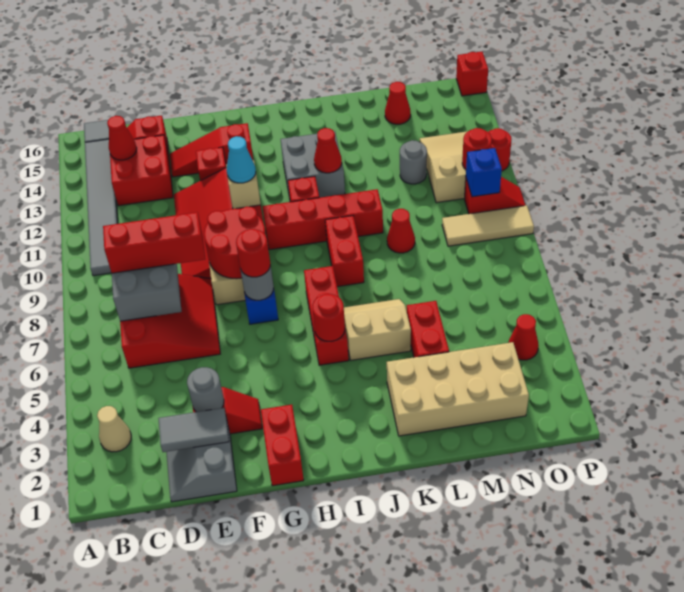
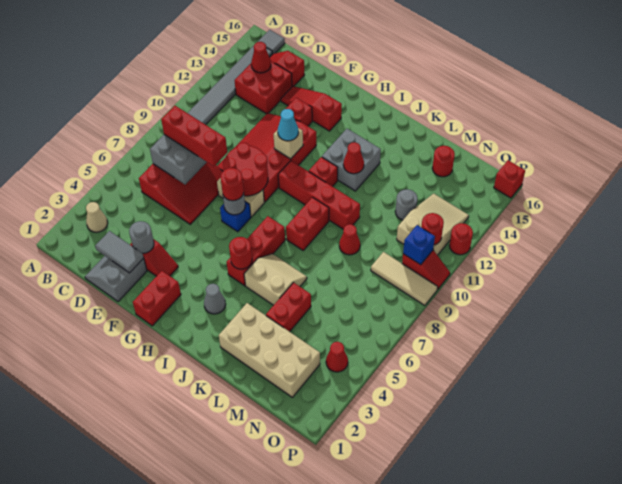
none -> grey 1x1 cone [204,284,226,314]
red 1x1 cone [385,82,411,124] -> red 1x1 round brick [432,146,455,177]

